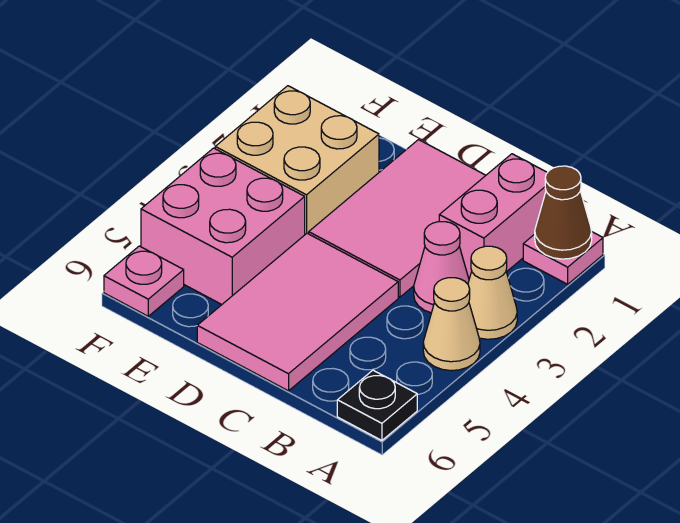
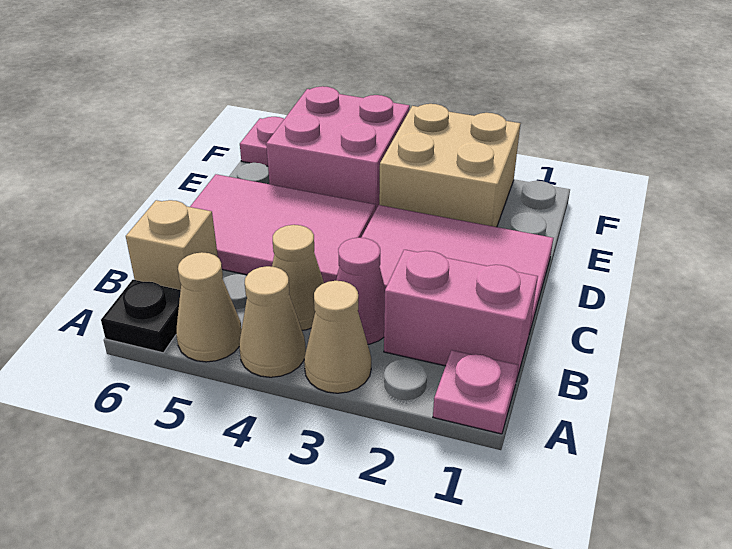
brown 1x1 cone [535,166,592,259] -> none
none -> tan 1x1 cone [176,252,242,362]
none -> tan 1x1 cone [272,225,324,330]
none -> tan 1x1 brick [126,200,218,290]

